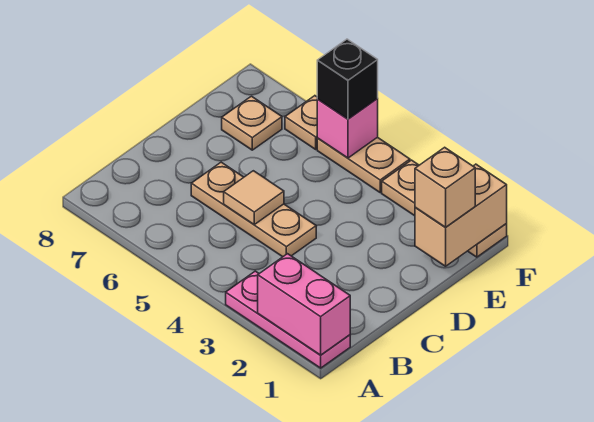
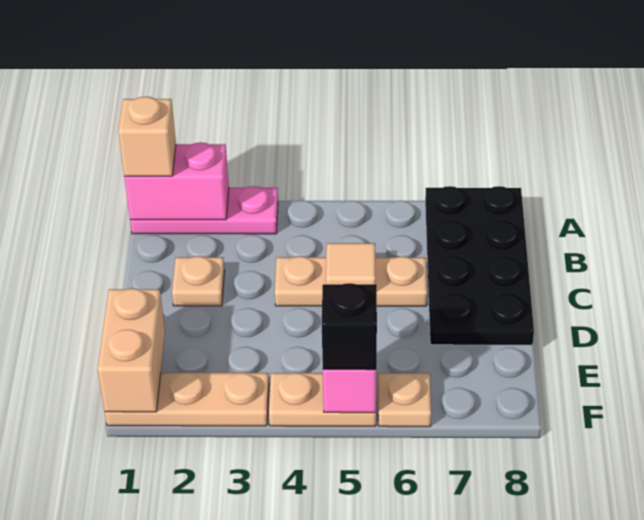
none -> black 2x4 plate [425,186,534,345]
tan 1x1 brick [415,147,475,227] -> tan 1x1 brick moved to [118,97,176,176]
tan 1x1 plate [222,96,282,150] -> tan 1x1 plate moved to [172,256,225,306]

